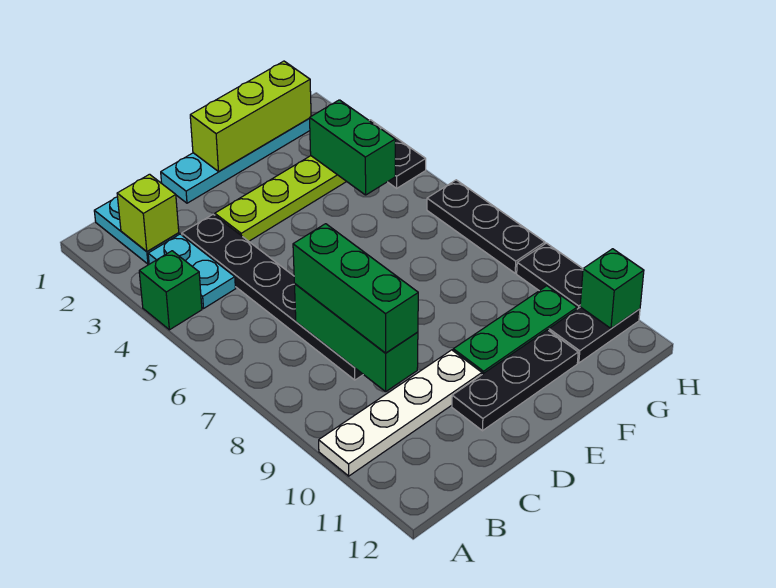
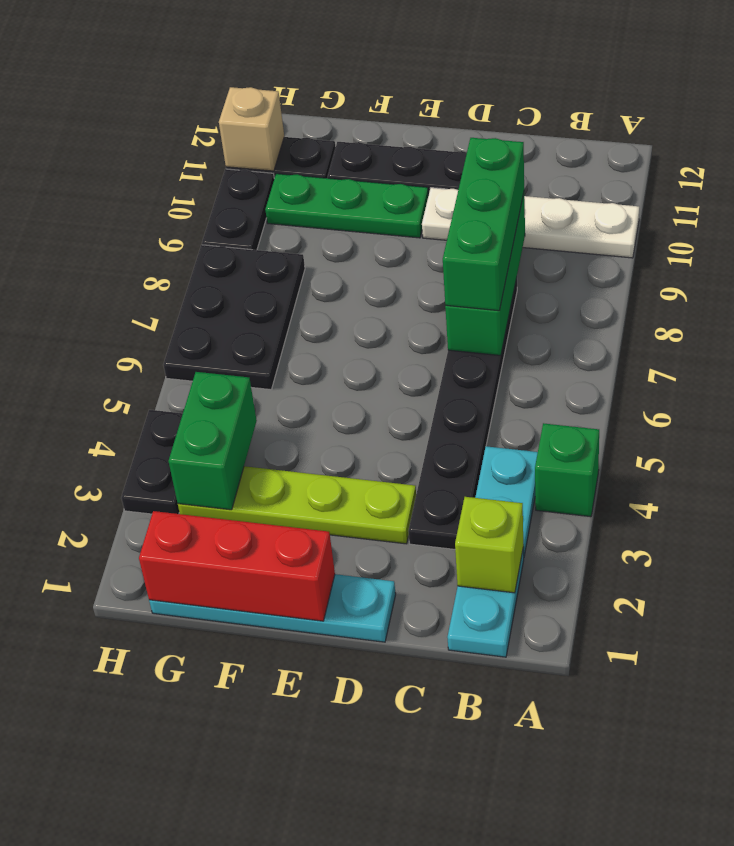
lime 1x3 brick [190,61,311,171] -> red 1x3 brick [139,511,335,621]
black 1x3 plate [427,180,545,273] -> black 2x3 plate [163,245,305,390]
green 1x1 brick [580,249,644,329] -> tan 1x1 brick [219,87,284,171]

